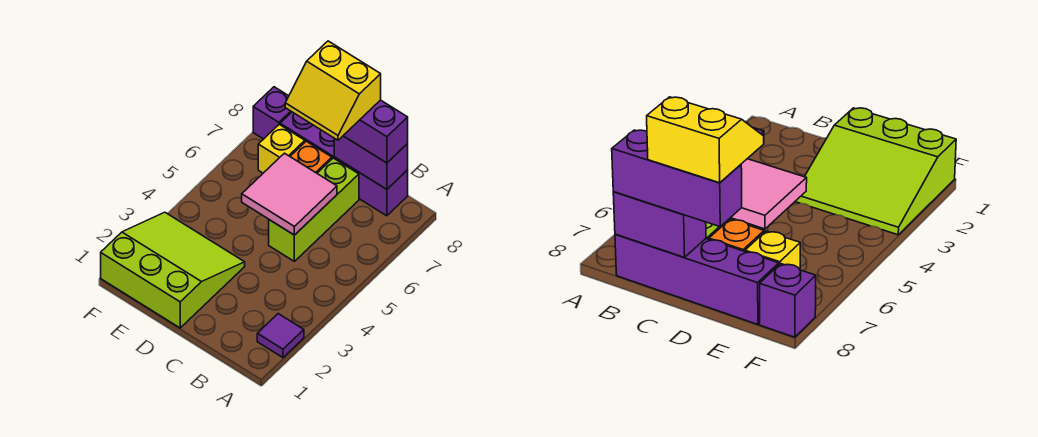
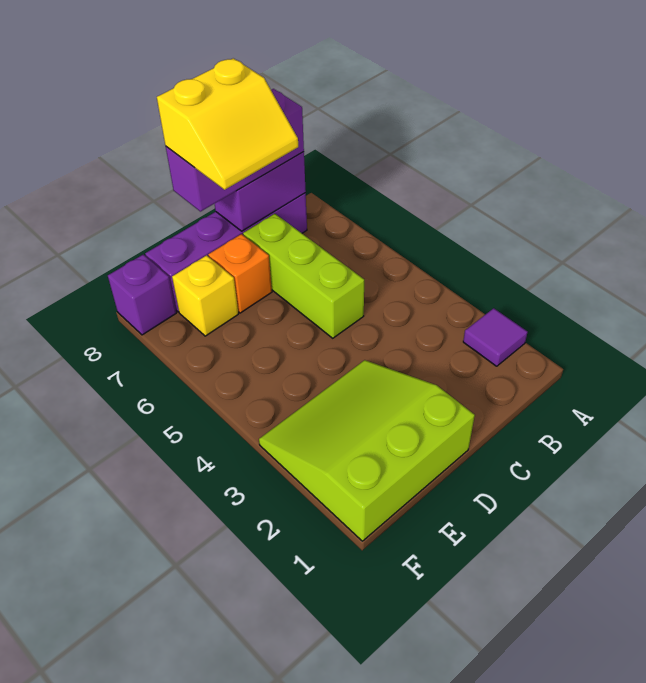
pink 2x2 tile [242,153,337,235] -> none

